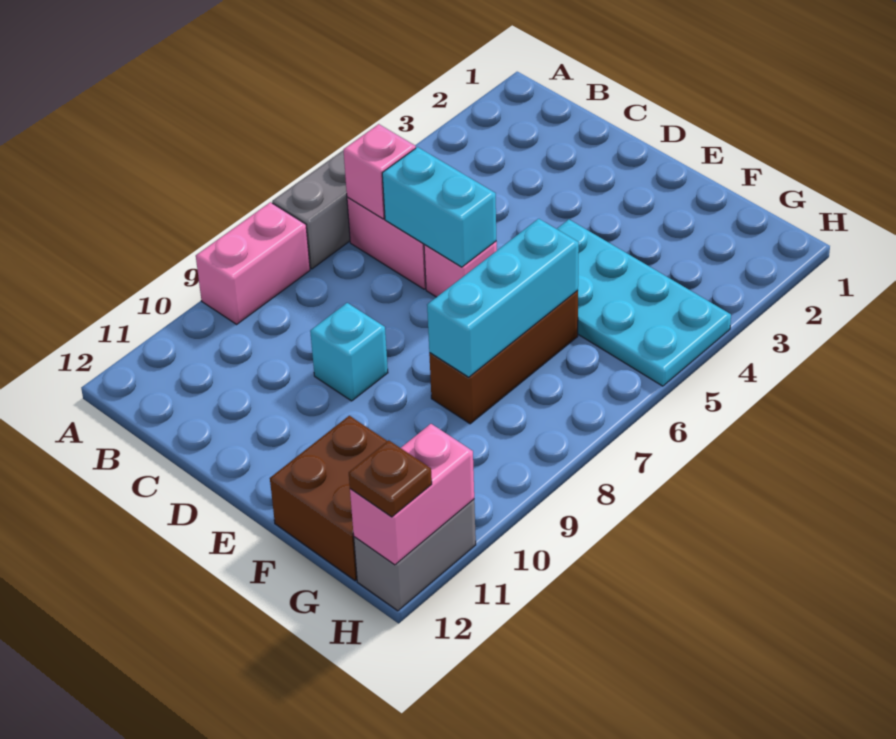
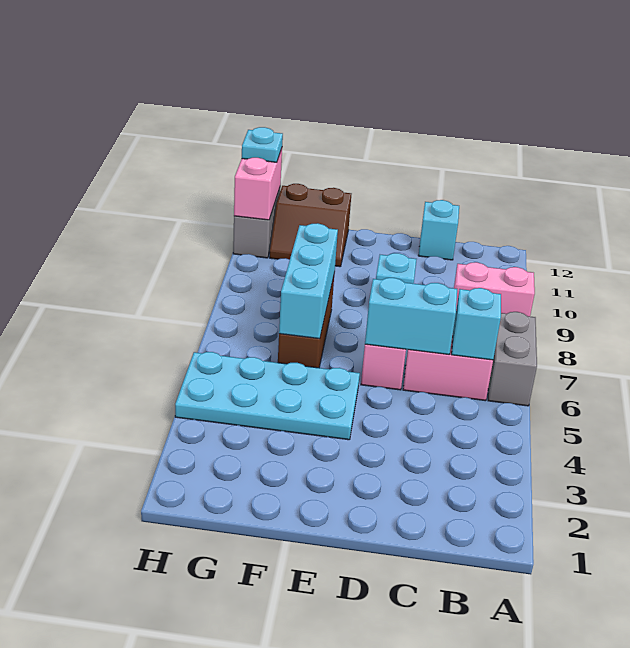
pink 1x2 brick [196,202,310,324] -> pink 1x2 brick turned to [454,262,535,316]
pink 1x1 brick [343,124,416,219] -> cyan 1x1 brick [452,288,501,360]
none -> cyan 1x1 brick [418,200,459,260]
brown 2x2 brick [270,416,387,580] -> brown 2x2 slope [270,184,351,267]
brown 1x1 plate [349,440,432,517] -> cyan 1x1 plate [242,127,283,162]

